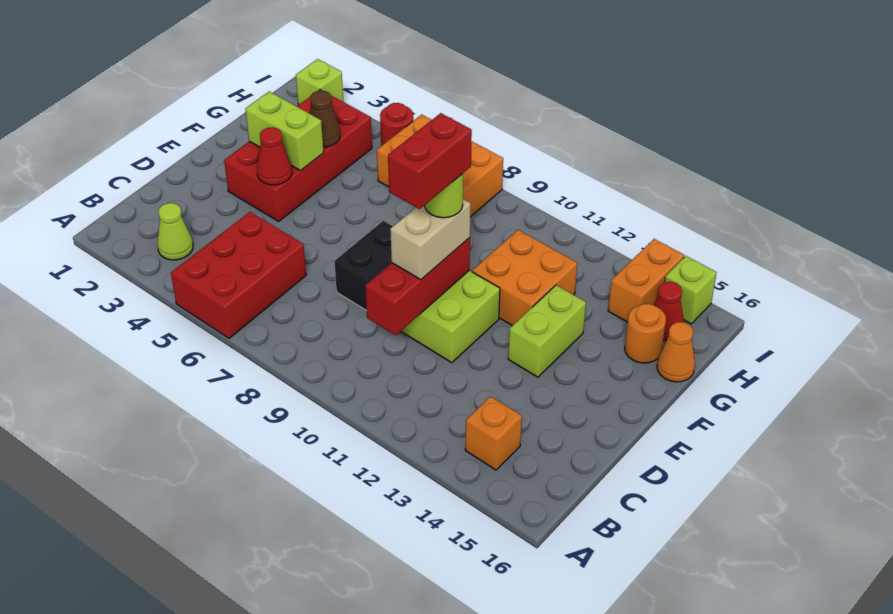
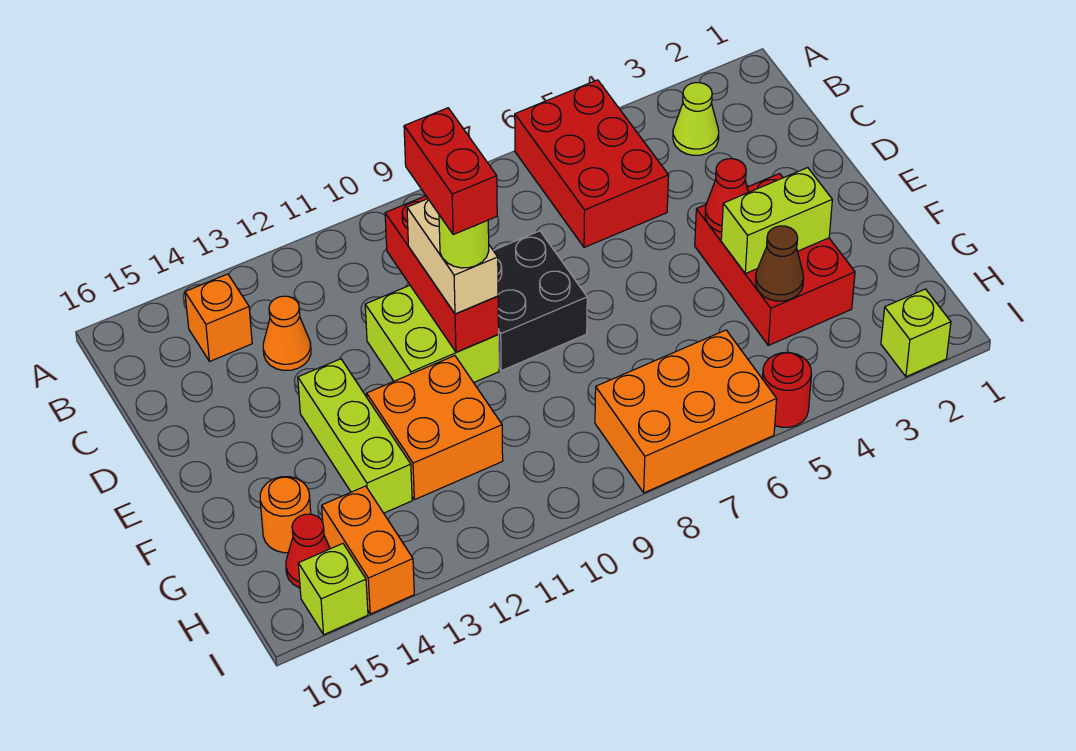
red 2x4 brick [224,90,372,221] -> red 2x3 brick [695,174,855,345]
lime 1x2 brick [508,285,586,377] -> lime 1x3 brick [298,359,412,513]
orange 1x1 cone [657,322,695,382] -> orange 1x1 cone moved to [263,296,311,370]

